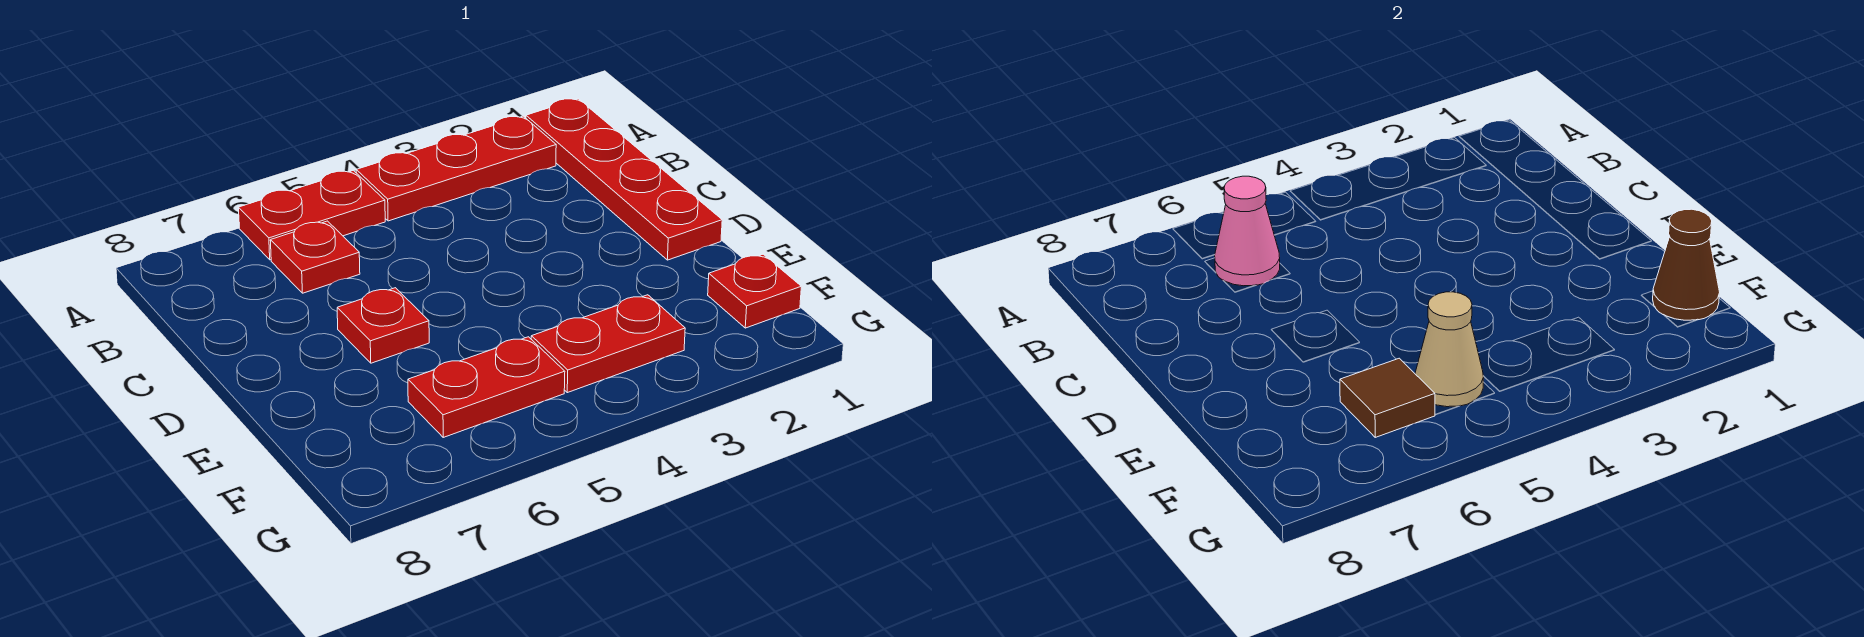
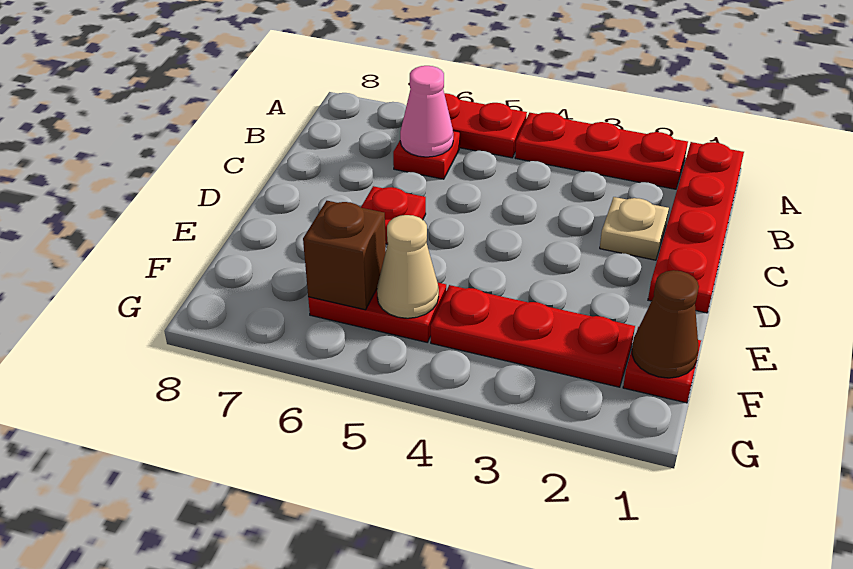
none -> tan 1x1 plate [600,197,669,260]
red 1x2 plate [531,295,685,393] -> red 1x3 plate [431,285,635,387]
brown 1x1 tile [1340,358,1435,437] -> brown 1x1 brick [303,201,386,310]

